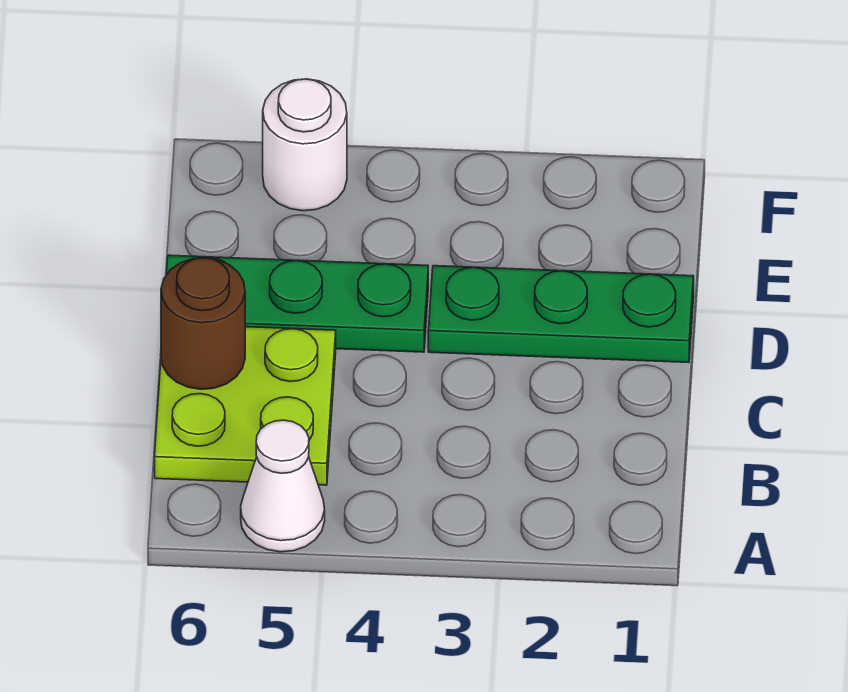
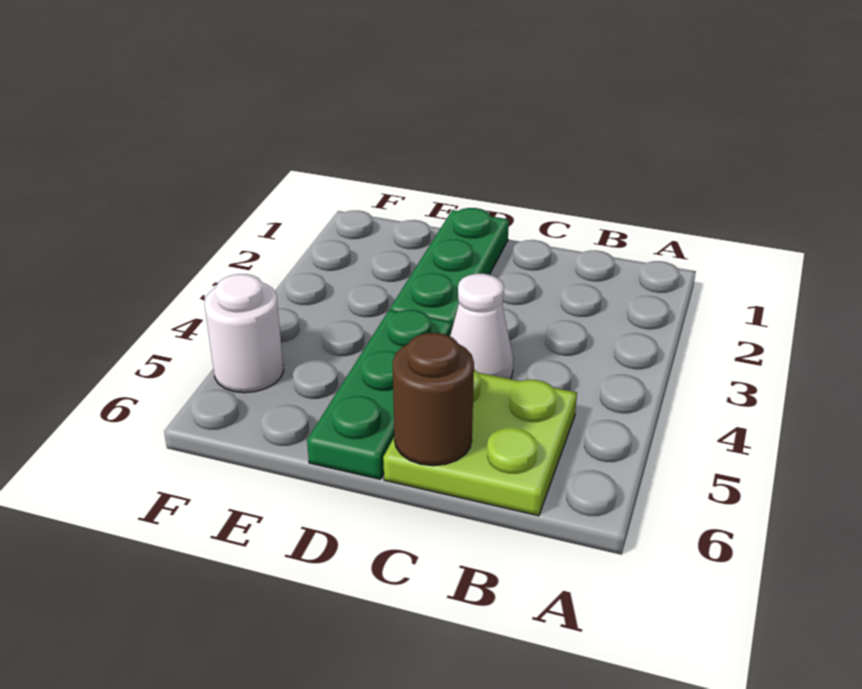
white 1x1 cone [241,420,325,552] -> white 1x1 cone moved to [450,274,513,379]

